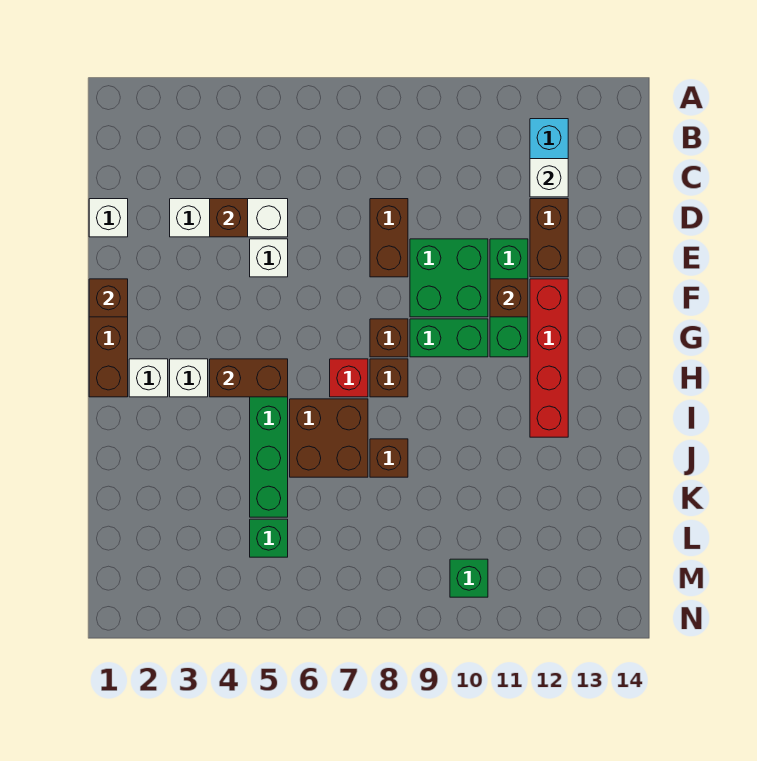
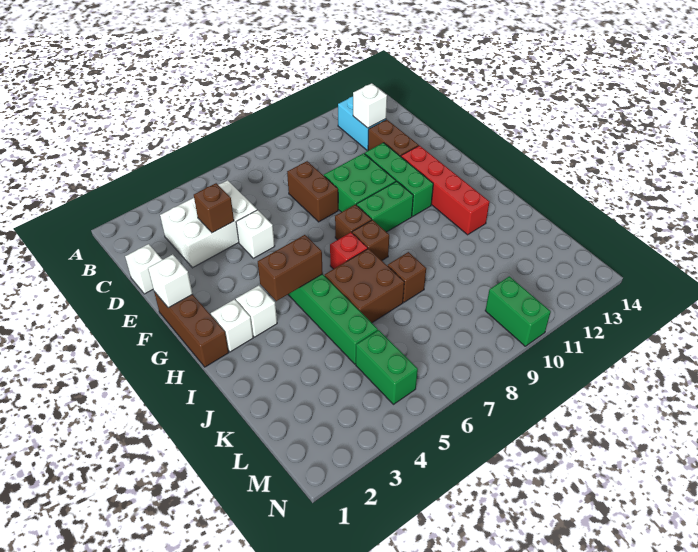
white 1x3 brick [170,199,288,237] -> white 2x3 brick [160,180,257,268]
brown 1x1 brick [89,279,128,317] -> white 1x1 brick [148,255,192,308]
brown 1x1 brick [490,279,528,317] -> none
green 1x1 brick [250,519,288,557] -> green 1x2 brick [356,330,418,404]
green 1x1 brick [450,559,488,597] -> green 1x2 brick [485,276,551,346]

